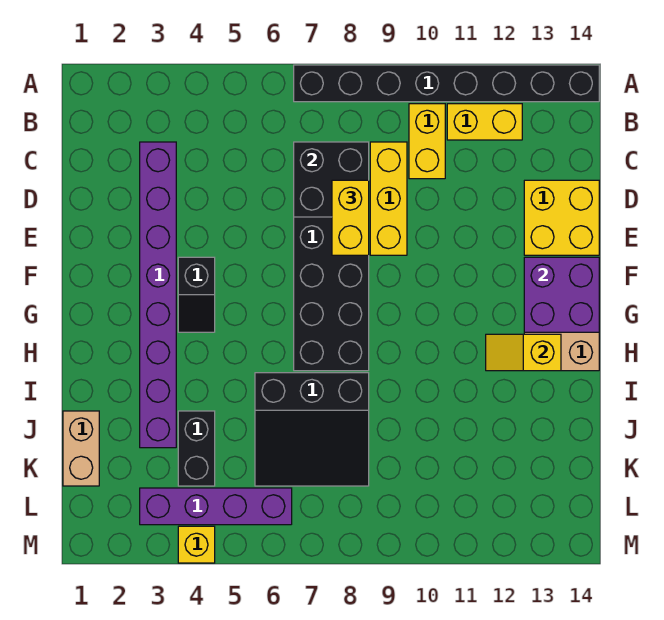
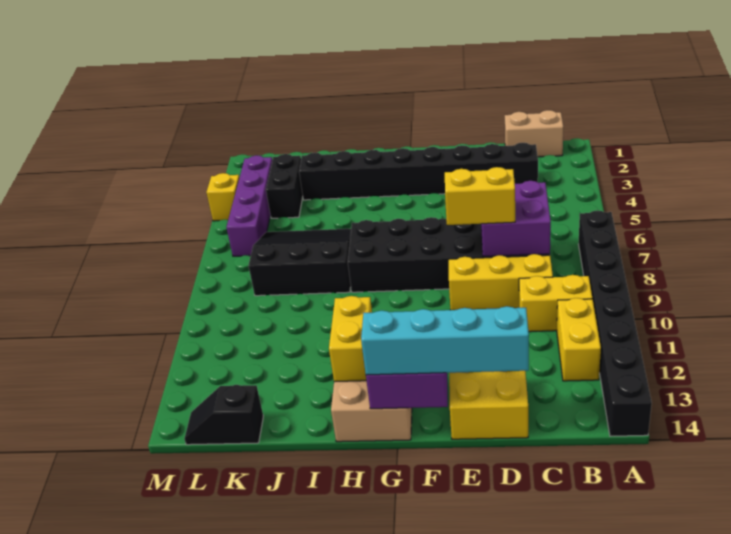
purple 1x8 brick [140,142,176,448] -> black 1x8 brick [299,143,538,200]
black 2x2 brick [294,142,369,217] -> purple 2x2 brick [481,181,551,257]
none -> cyan 1x4 brick [361,306,529,375]
black 1x2 slope [178,257,215,332] -> black 1x2 slope moved to [185,385,263,445]
yellow 1x2 slope [486,334,561,371] -> yellow 1x2 brick [329,296,372,382]
black 3x3 slope [255,373,369,486] -> black 3x3 slope turned to [248,229,351,296]
tan 1x2 brick [63,411,99,486] -> tan 1x2 brick moved to [505,110,563,157]
black 1x2 brick [178,411,215,486] -> black 1x2 brick turned to [266,154,303,218]

